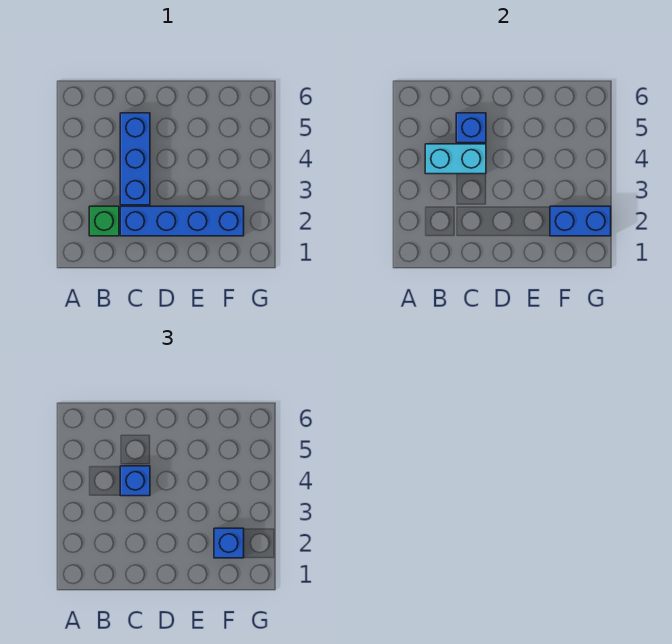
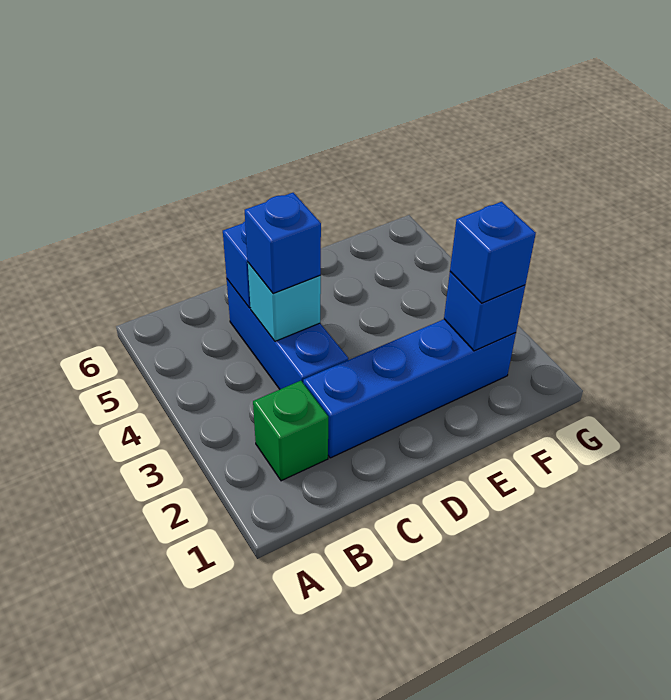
cyan 1x2 brick [425,144,486,174] -> cyan 1x1 brick [248,263,321,341]
blue 1x2 brick [550,206,611,236] -> blue 1x1 brick [444,272,525,351]

